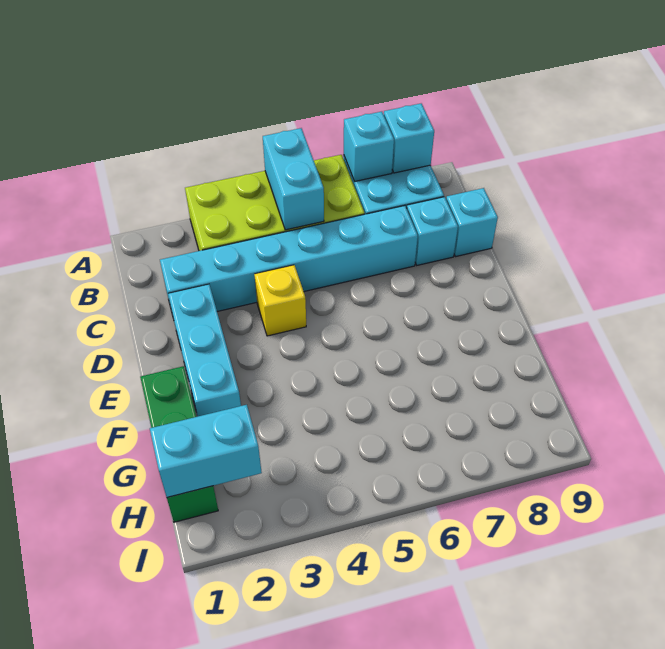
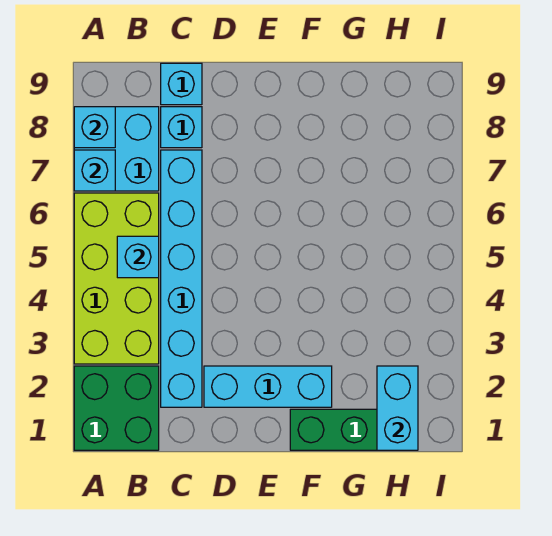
none -> green 2x2 brick [74,366,159,450]
cyan 1x2 brick [263,128,324,230] -> cyan 1x1 brick [117,236,159,278]
yellow 1x1 brick [254,265,306,336] -> none

